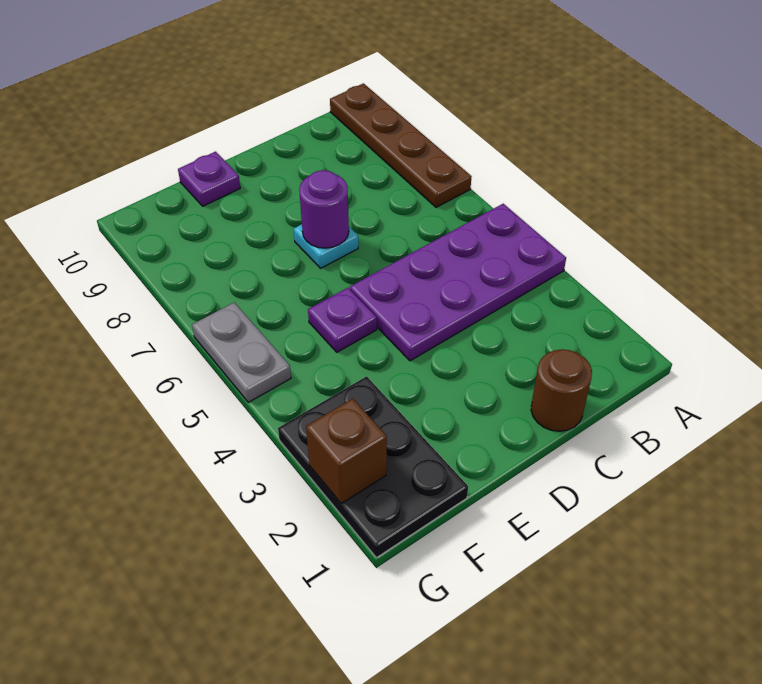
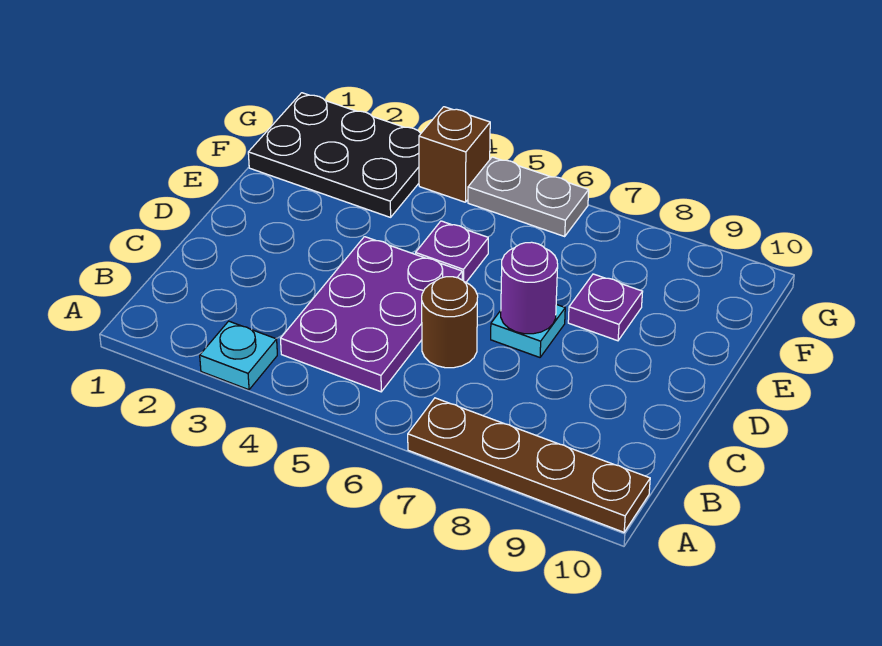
none -> cyan 1x1 plate [200,321,277,390]
purple 2x4 plate [350,204,566,361] -> purple 2x3 plate [281,237,462,392]
brown 1x1 round brick [531,349,592,431] -> brown 1x1 round brick moved to [422,277,478,368]
purple 1x1 plate [178,152,240,206] -> purple 1x1 plate moved to [568,274,643,341]
brown 1x1 brick [306,399,387,503] -> brown 1x1 brick moved to [419,107,490,202]

